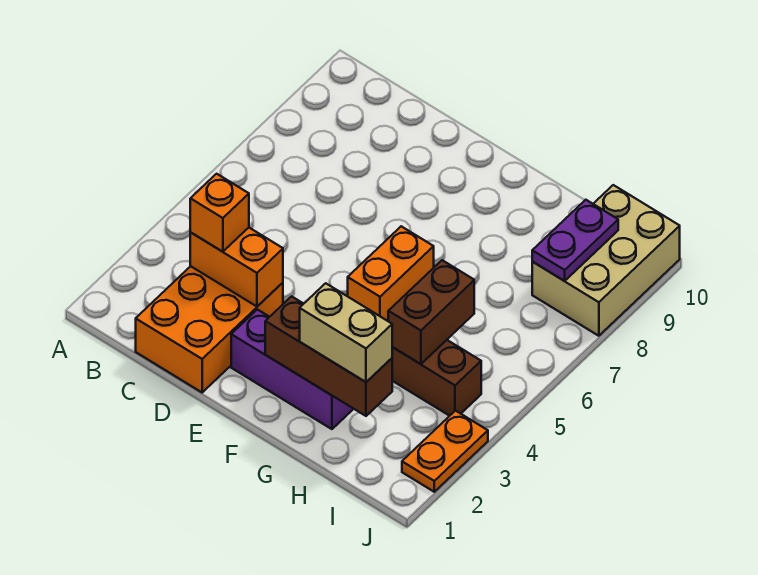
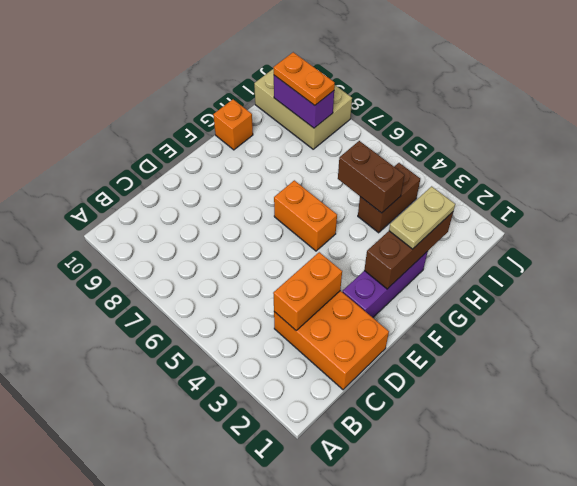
orange 1x1 brick [190,174,249,252] -> orange 1x1 brick moved to [213,99,253,150]
tan 1x2 brick [300,283,392,382] -> tan 1x2 plate [389,186,455,249]
purple 1x2 plate [532,200,618,281] -> purple 1x2 brick [274,75,334,128]
orange 1x2 plate [402,411,488,492] -> orange 1x2 plate moved to [273,52,335,105]

